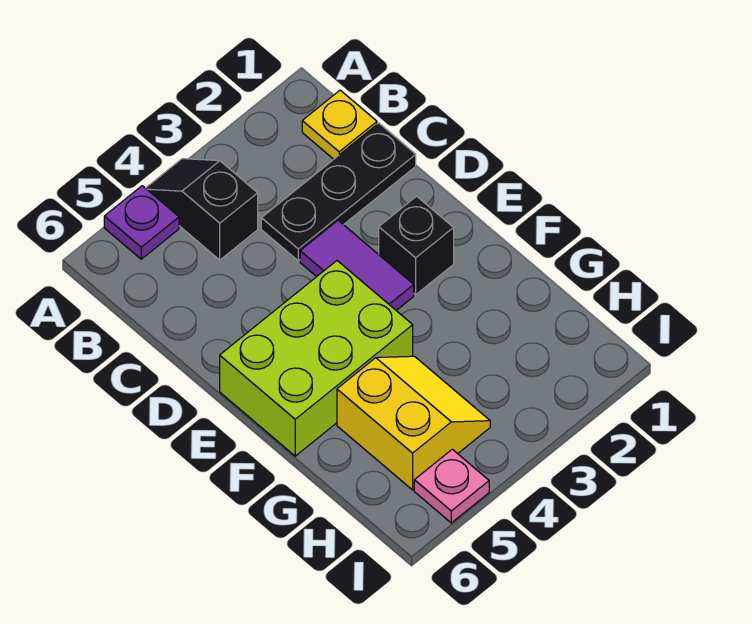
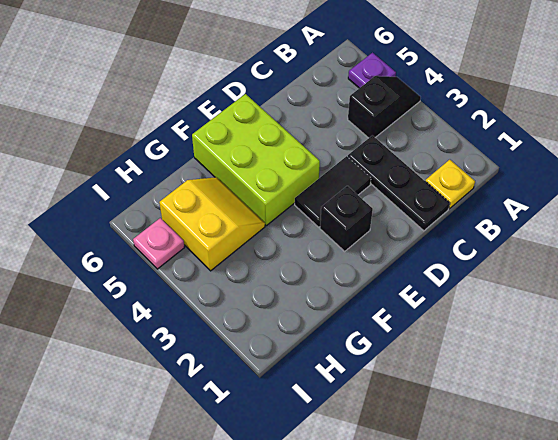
purple 1x2 tile [300,220,414,310] -> black 1x2 tile [295,156,371,227]
yellow 2x2 slope [337,356,490,490] -> yellow 2x2 slope turned to [159,177,265,271]

